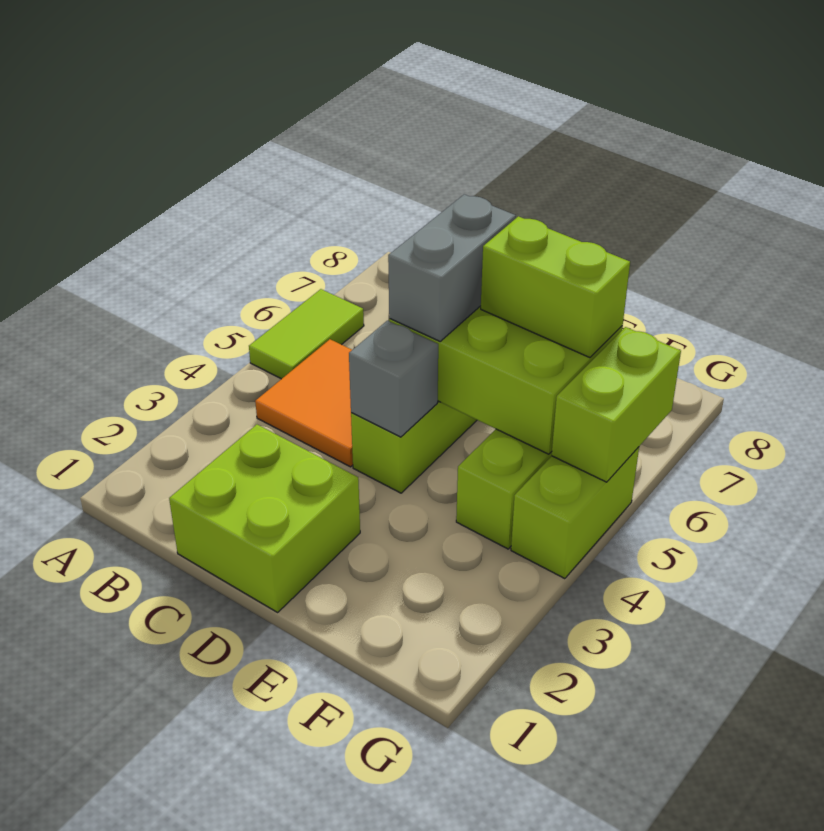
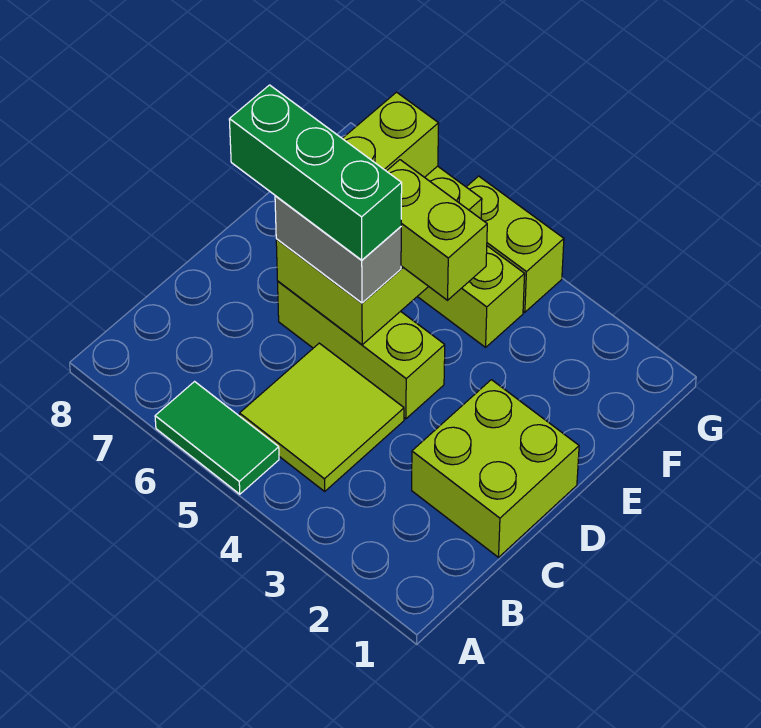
lime 1x2 tile [249,289,364,379] -> green 1x2 tile [155,382,279,494]
orange 2x2 tile [255,339,353,467] -> lime 2x2 tile [240,343,404,491]
grey 1x1 brick [349,321,438,437] -> none
none -> green 1x3 brick [229,85,402,260]
lime 1x2 brick [552,327,681,482] -> lime 1x2 brick moved to [387,160,487,300]

